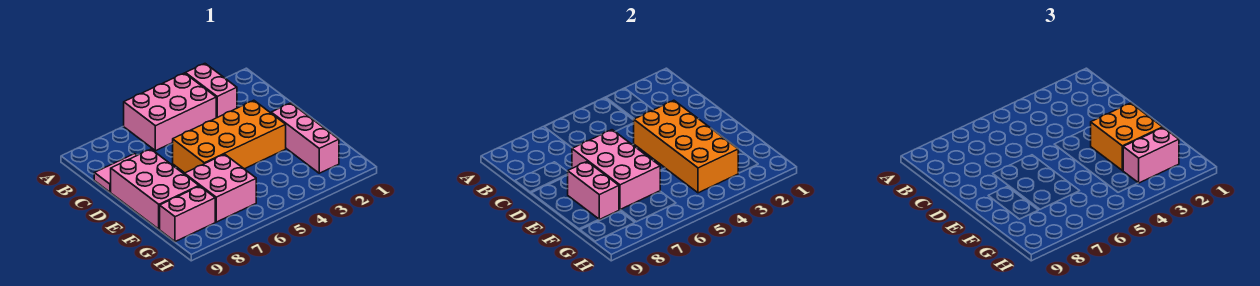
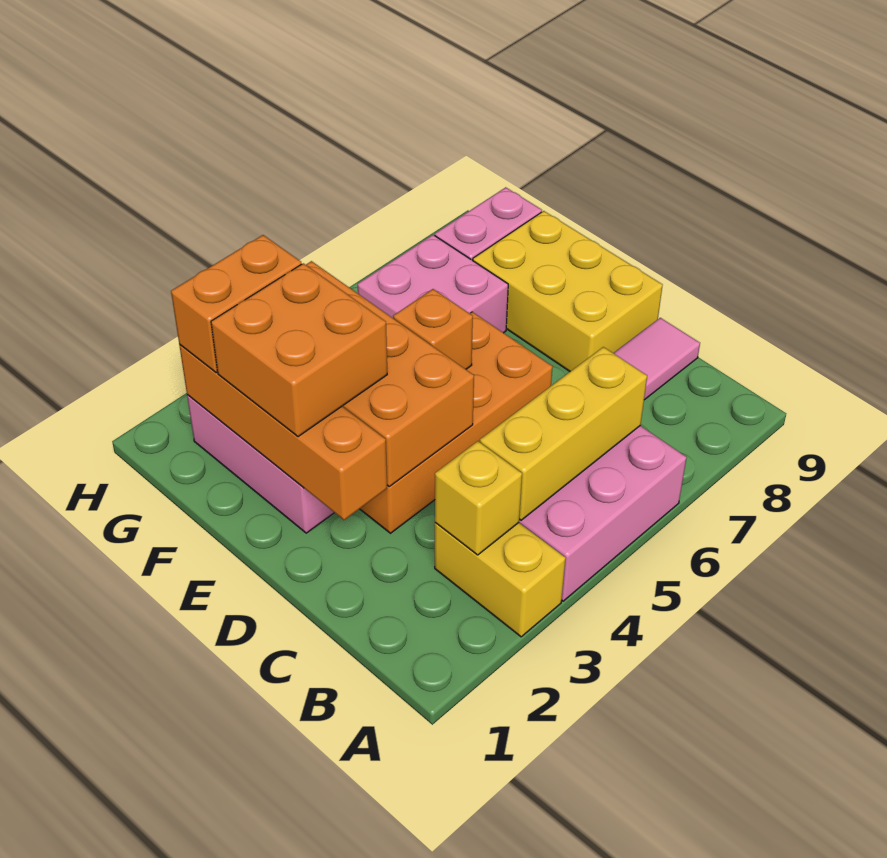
pink 1x2 brick [185,64,237,118] -> yellow 1x2 brick [435,523,566,637]
none -> yellow 1x1 brick [435,441,522,555]
none -> yellow 1x3 brick [480,347,647,520]
none -> orange 1x4 brick [179,345,387,520]
pink 2x3 brick [572,130,660,210] -> none
pink 2x3 brick [111,149,199,229] -> yellow 2x3 brick [473,211,663,371]
none -> orange 1x1 brick [393,289,473,369]
pink 1x2 brick [568,162,619,219] -> none
pink 1x2 brick [1123,128,1179,183] -> orange 1x2 brick [171,235,301,373]

